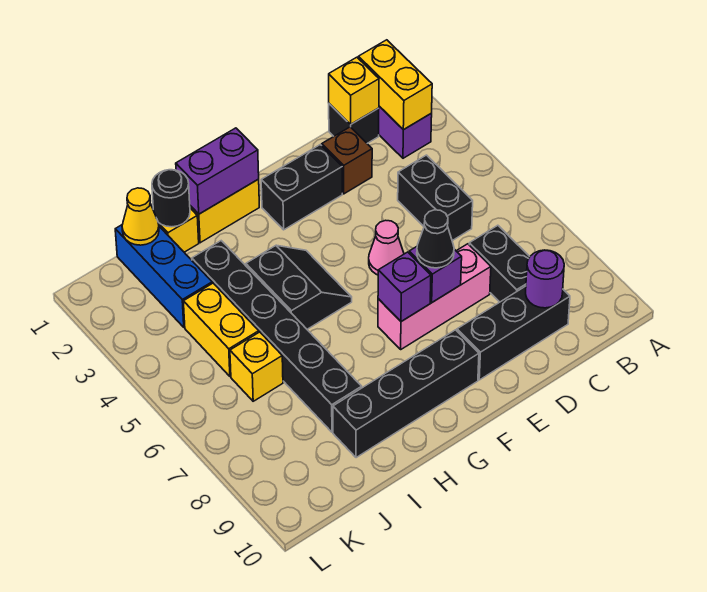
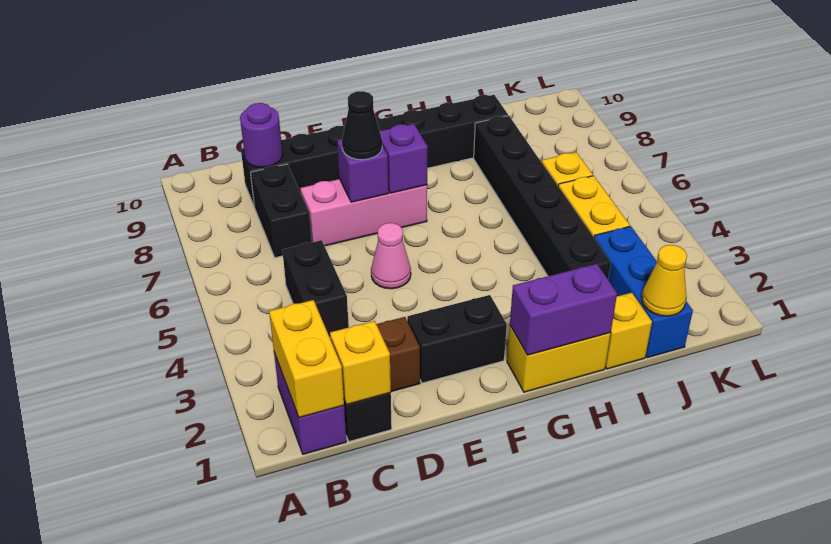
black 2x2 slope [246,245,352,329] -> none
black 1x1 round brick [152,170,190,227] -> none

